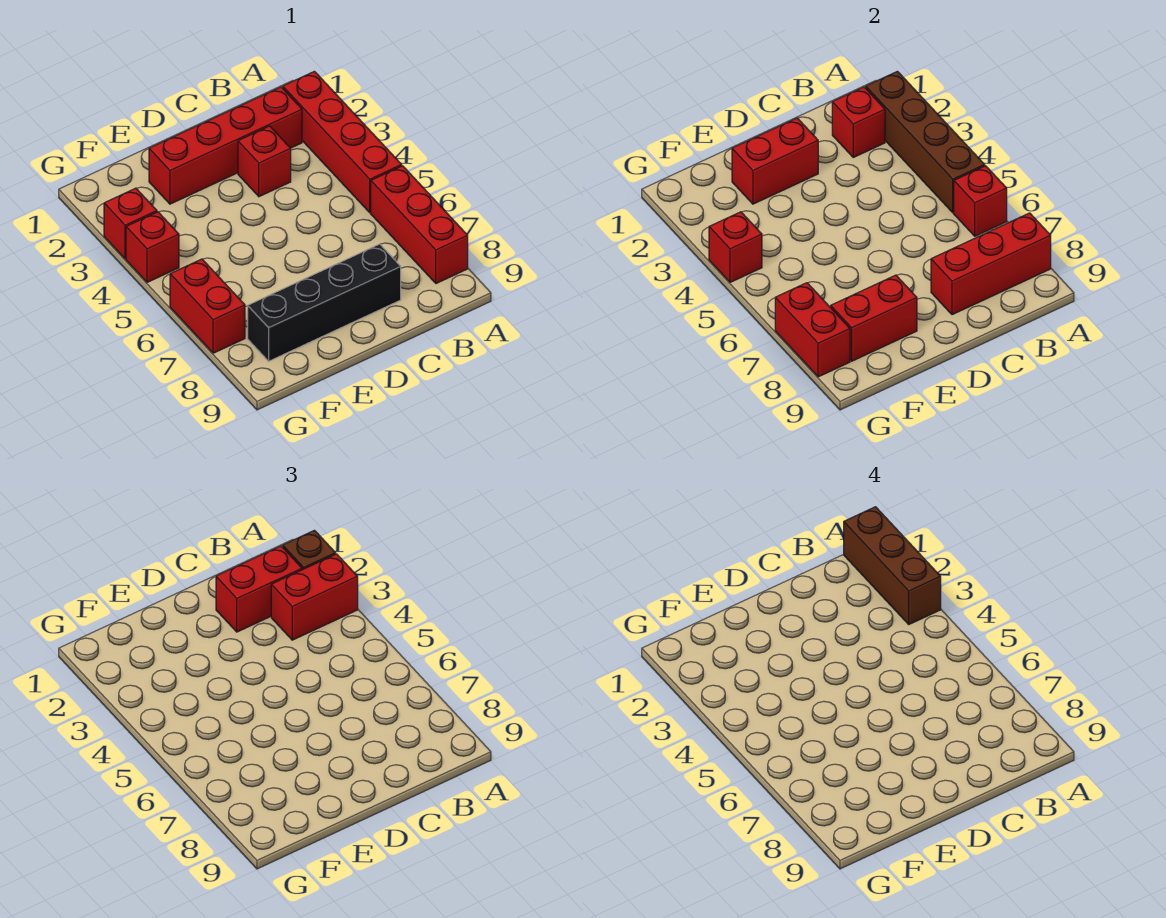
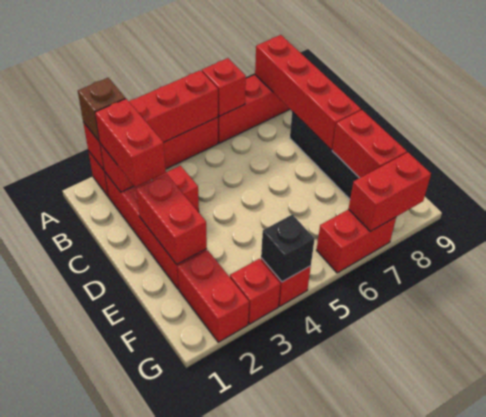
brown 1x3 brick [844,507,941,624] -> none
brown 1x4 brick [866,71,985,213] -> red 1x4 brick [83,70,218,170]
red 1x2 brick [271,554,358,640] -> red 1x2 brick moved to [178,250,249,342]
red 1x3 brick [931,213,1051,315] -> red 1x4 brick [255,35,361,150]
red 1x1 brick [709,212,762,282] -> black 1x1 brick [261,214,315,282]

